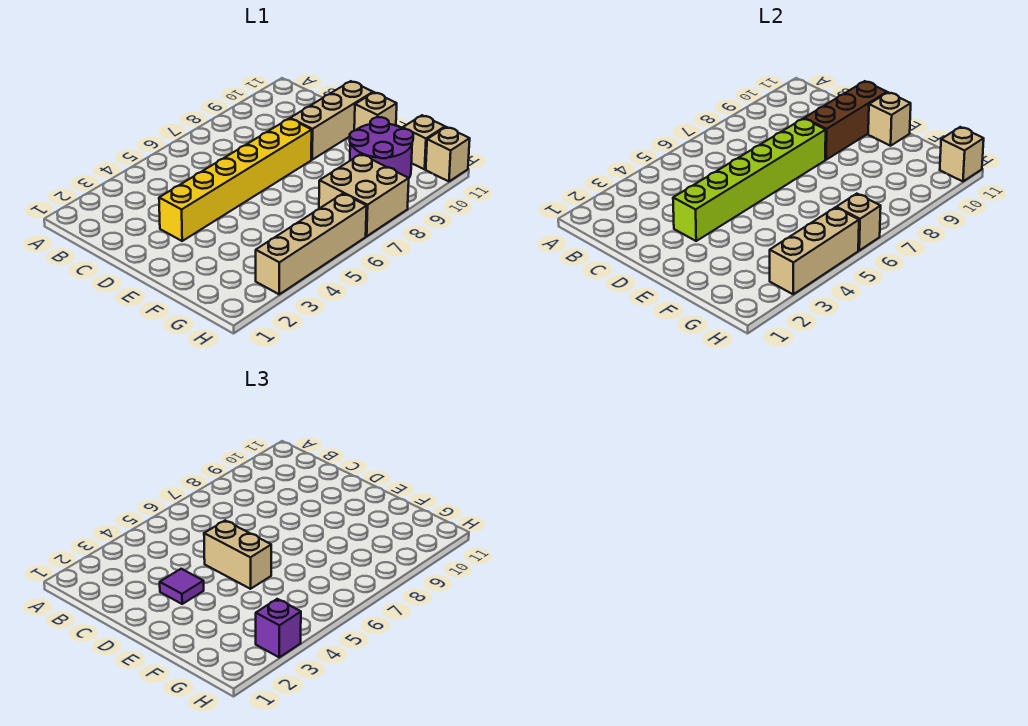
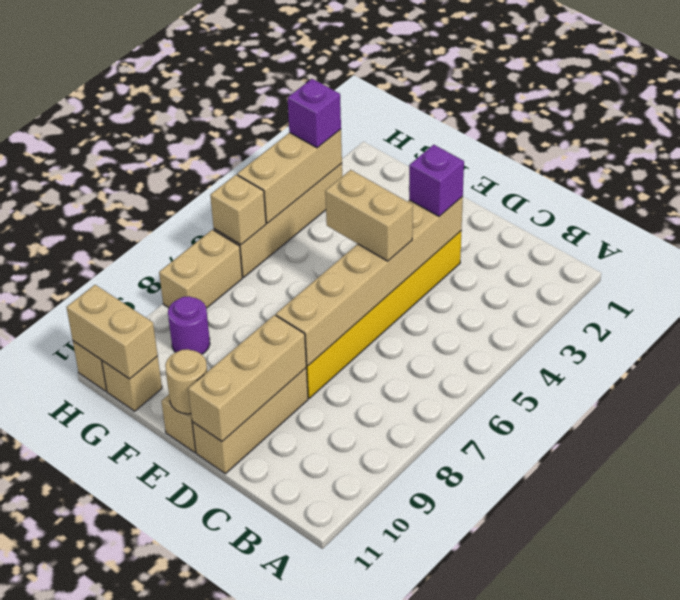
lime 1x6 brick [673,119,826,241] -> tan 1x6 brick [276,197,463,366]
purple 1x1 tile [160,569,204,604] -> purple 1x1 brick [409,145,464,216]
brown 1x3 brick [804,81,887,160] -> tan 1x3 brick [188,315,307,441]
tan 1x1 brick [868,92,911,146] -> tan 1x1 round brick [165,349,207,414]
purple 2x2 round brick [350,117,413,178] -> purple 1x1 round brick [168,296,210,354]
tan 2x2 brick [319,154,409,236] -> tan 1x2 brick [159,230,242,308]
tan 1x1 brick [940,127,984,181] -> tan 1x2 brick [66,285,158,379]

